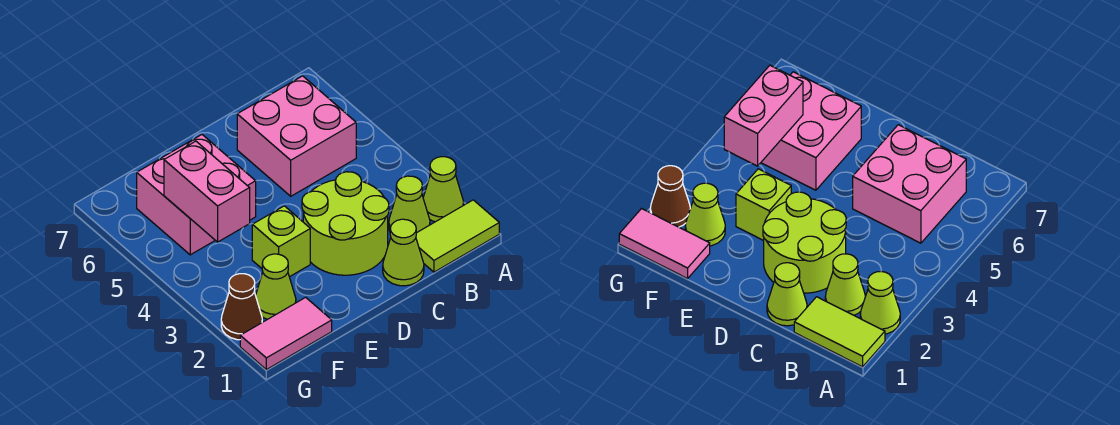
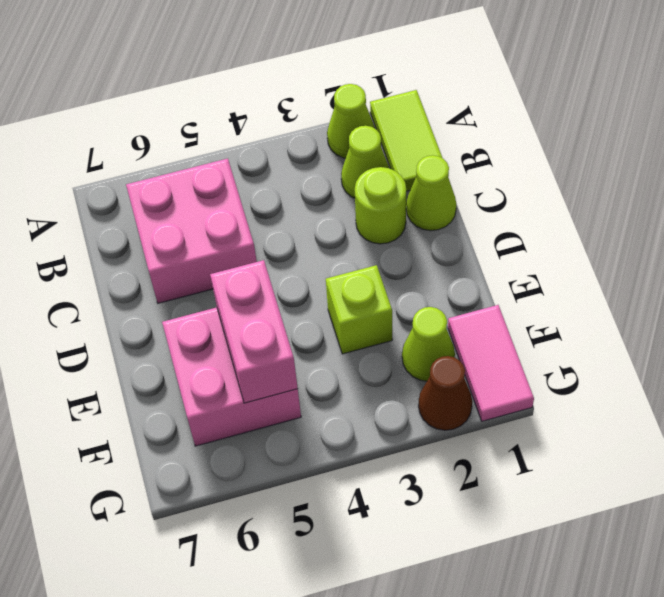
lime 2x2 round brick [302,172,389,275] -> lime 1x1 round brick [355,167,406,244]
pink 1x2 brick [164,141,250,242] -> pink 1x2 brick turned to [210,260,298,403]

